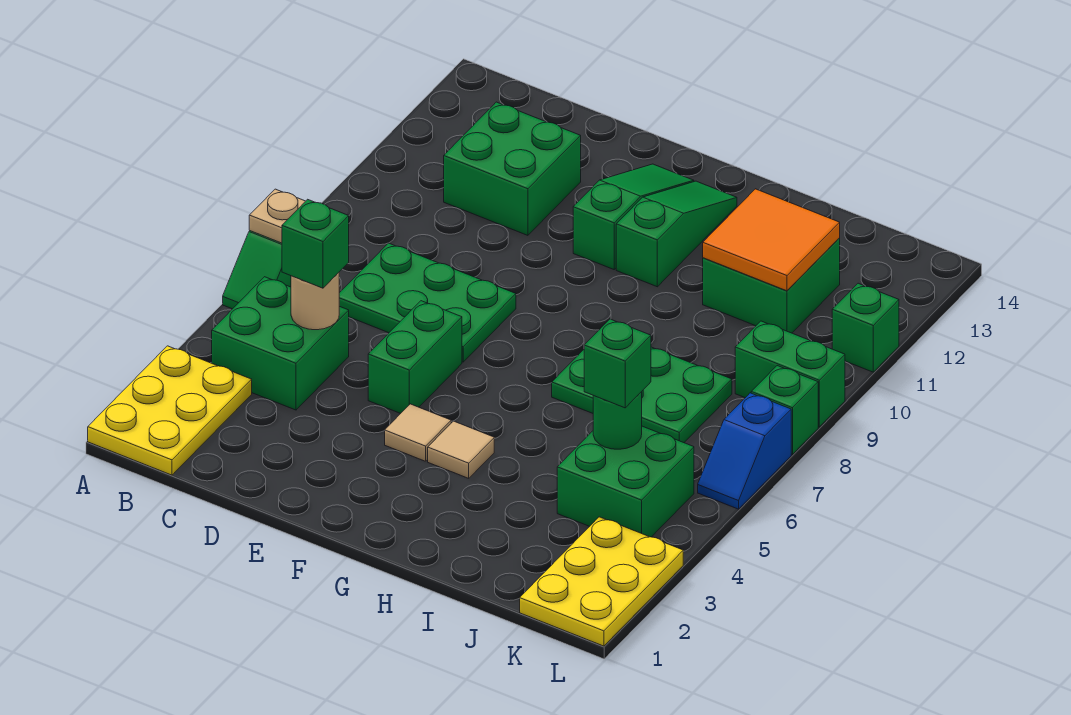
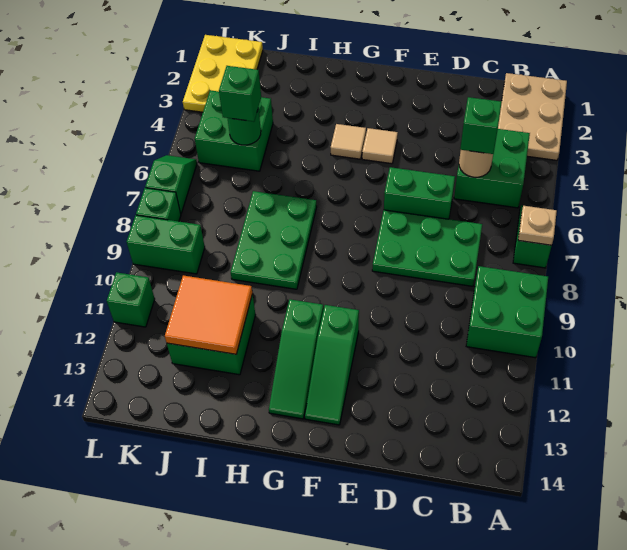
yellow 2x3 plate [88,346,252,475] -> tan 2x3 plate [498,73,567,160]
green 2x2 brick [444,102,581,235] -> green 2x2 brick moved to [466,266,548,358]
green 1x2 brick [368,301,462,414] -> green 1x2 brick turned to [384,167,455,219]
green 2x3 plate [552,347,732,443] -> green 2x3 plate turned to [231,191,317,289]
blue 1x2 slope [698,393,791,509] -> green 1x2 slope [145,155,197,214]

